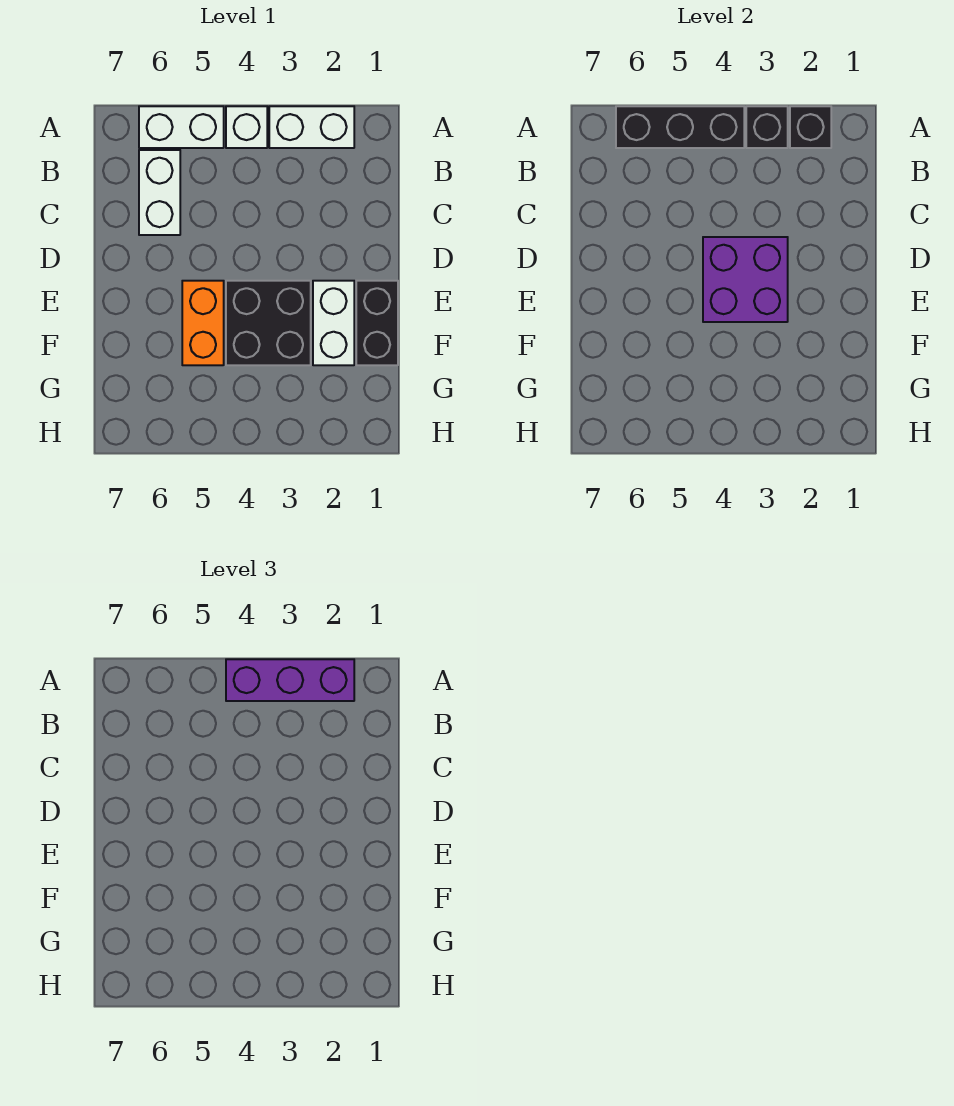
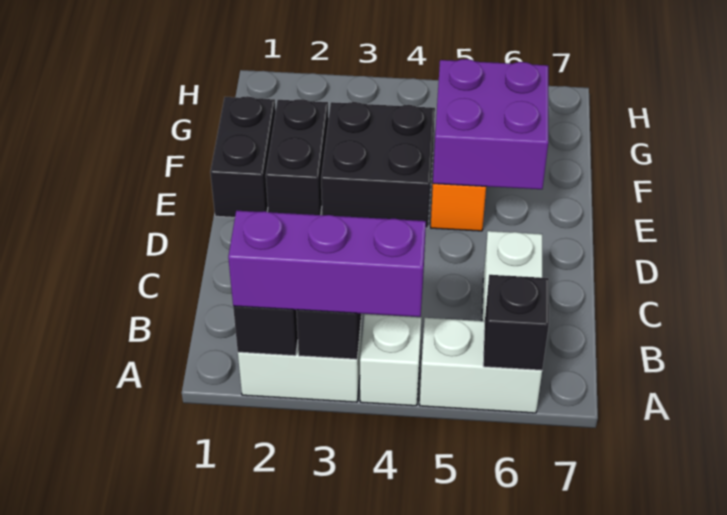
black 1x3 brick [616,106,744,148] -> black 1x1 brick [483,275,549,370]
purple 2x2 brick [703,237,788,322] -> purple 2x2 brick moved to [433,59,548,189]
white 1x2 brick [313,281,354,365] -> black 1x2 brick [266,99,329,215]

